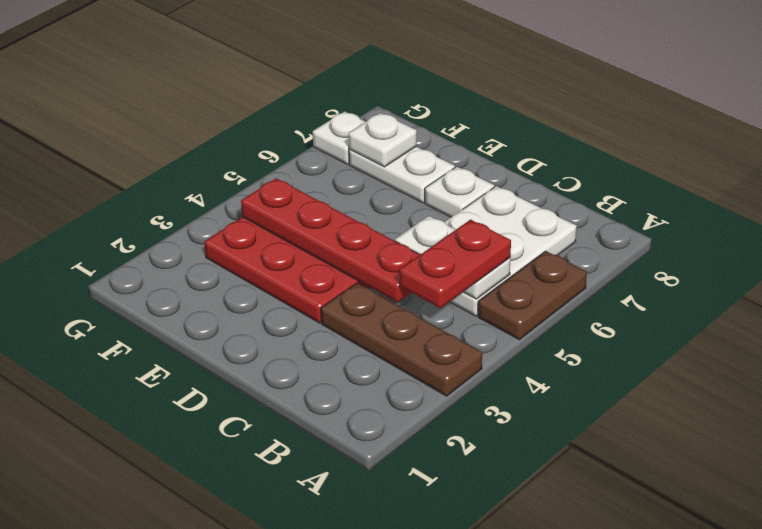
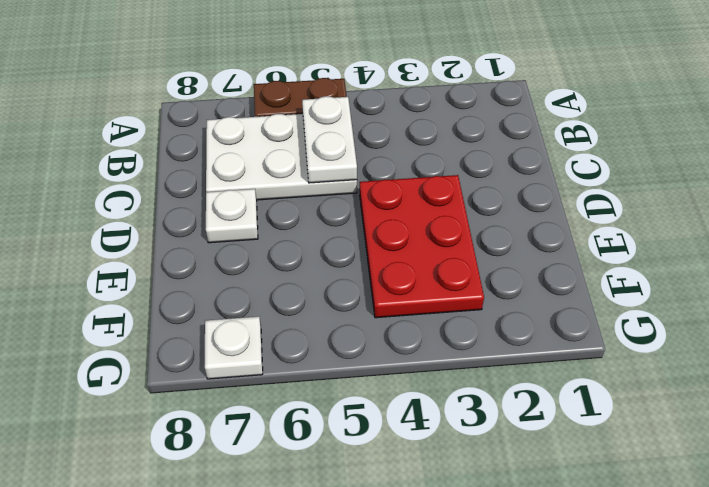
brown 1x3 plate [321,283,482,396] -> none
red 1x2 plate [400,220,511,308] -> none
red 1x4 plate [241,178,420,302] -> none
white 1x2 plate [349,147,455,203] -> none
white 1x1 plate [349,113,417,167] -> none

